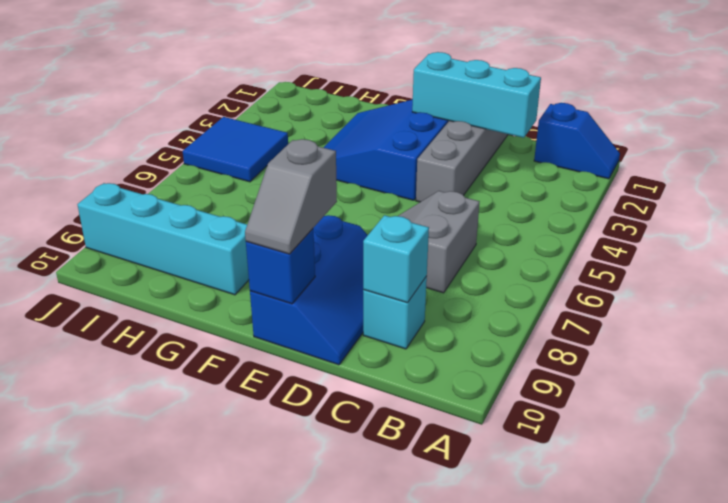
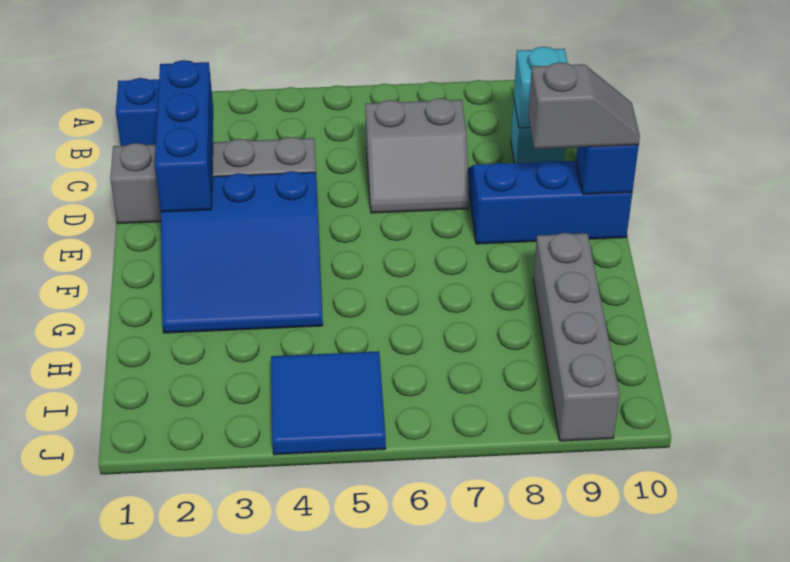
cyan 1x3 brick [412,52,541,138] -> blue 1x3 brick [155,60,213,212]
cyan 1x4 brick [77,183,249,295] -> grey 1x4 brick [533,233,620,441]

